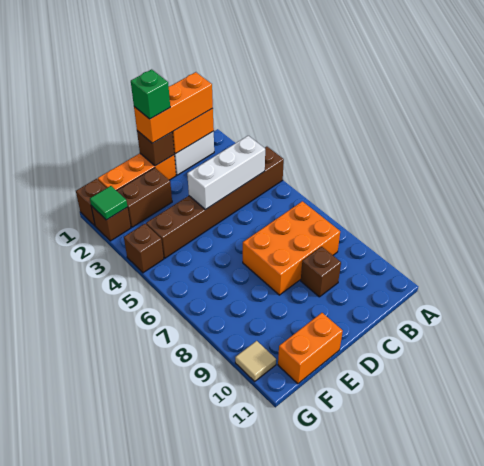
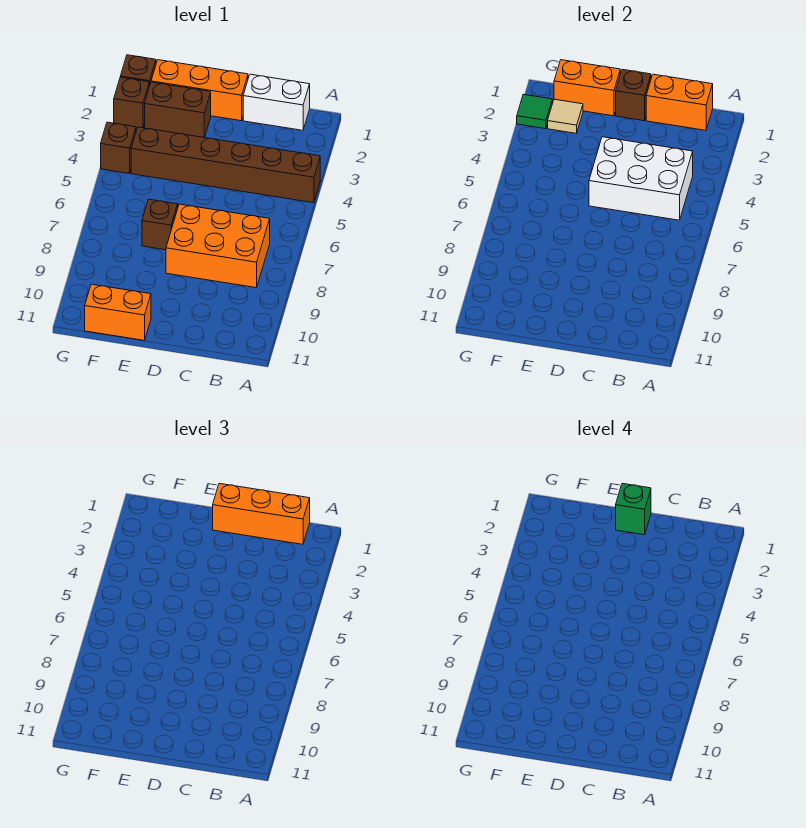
white 1x3 brick [187,136,265,210] -> white 2x3 brick [589,137,693,220]
brown 1x1 brick [301,247,341,297] -> brown 1x1 brick moved to [142,199,178,250]
none -> orange 1x2 brick [554,60,620,116]
tan 1x1 tile [235,341,276,381] -> tan 1x1 tile moved to [548,99,583,133]

